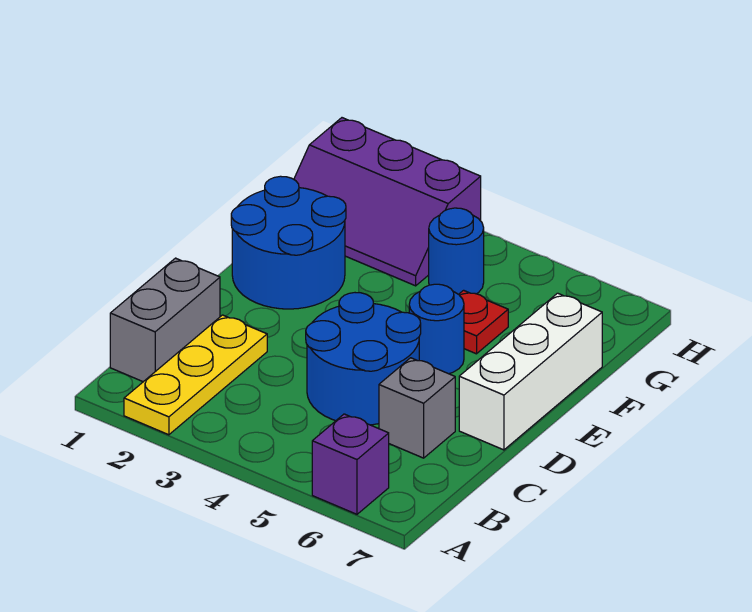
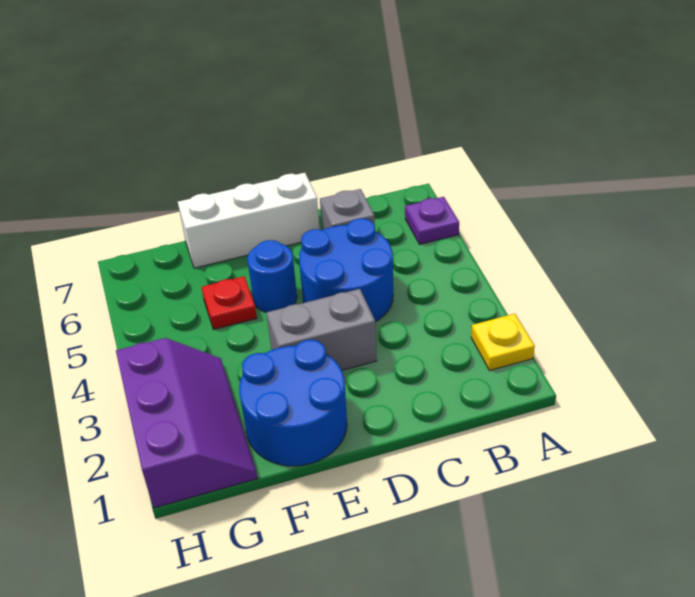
yellow 1x3 plate [124,315,267,435] -> yellow 1x1 plate [471,314,535,371]
purple 1x1 brick [312,414,389,514] -> purple 1x1 plate [405,197,459,244]
grey 1x2 brick [110,258,220,382] -> grey 1x2 brick moved to [266,289,376,370]
blue 1x1 round brick [429,208,484,294] -> none

